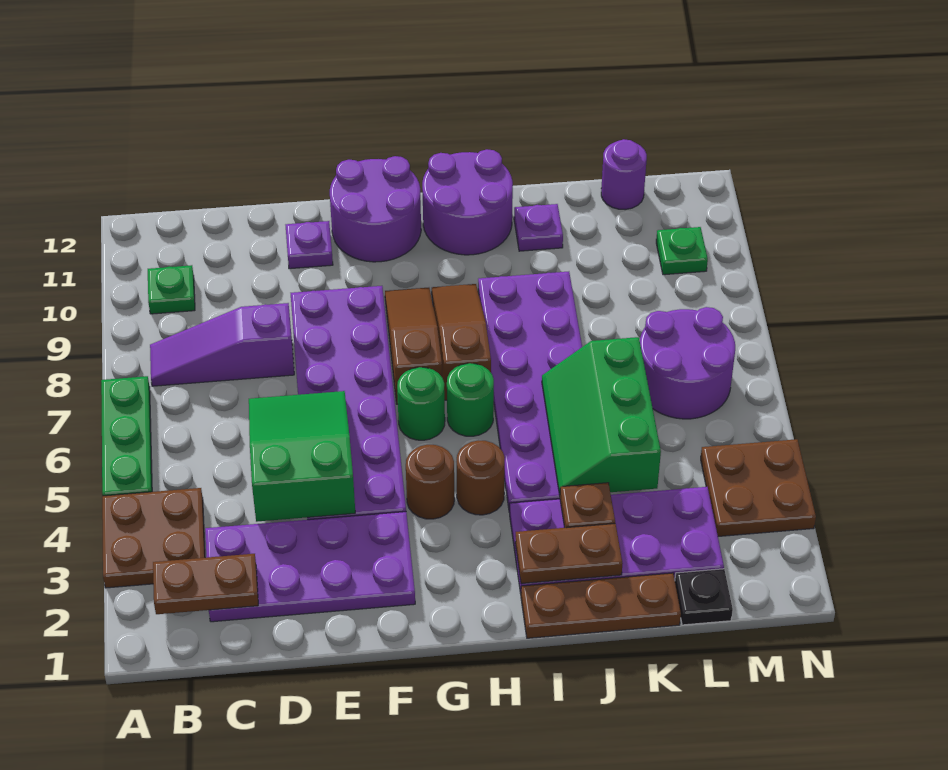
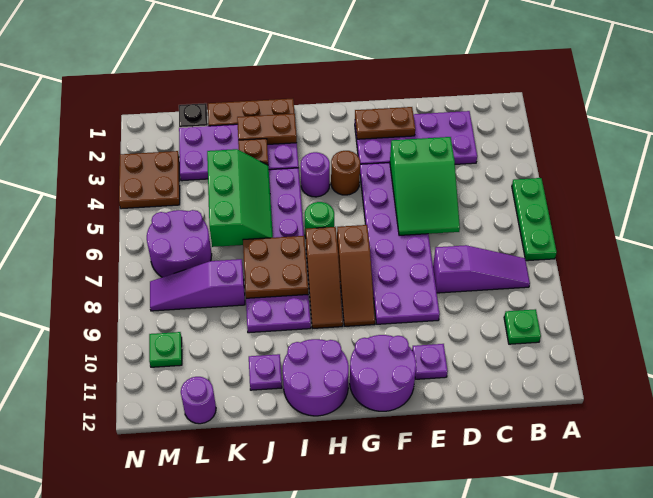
brown 2x2 plate [102,488,205,588] -> brown 2x2 plate moved to [243,236,308,298]
brown 1x2 plate [153,554,258,614] -> brown 1x2 plate moved to [355,107,415,139]
green 1x1 round brick [397,367,445,440] -> none
brown 1x1 round brick [457,441,505,515] -> purple 1x1 round brick [301,152,330,197]
none -> purple 1x3 slope [150,259,245,311]

